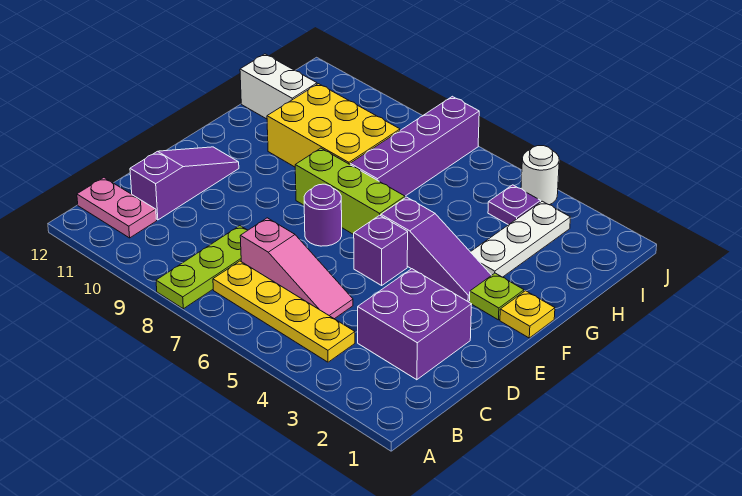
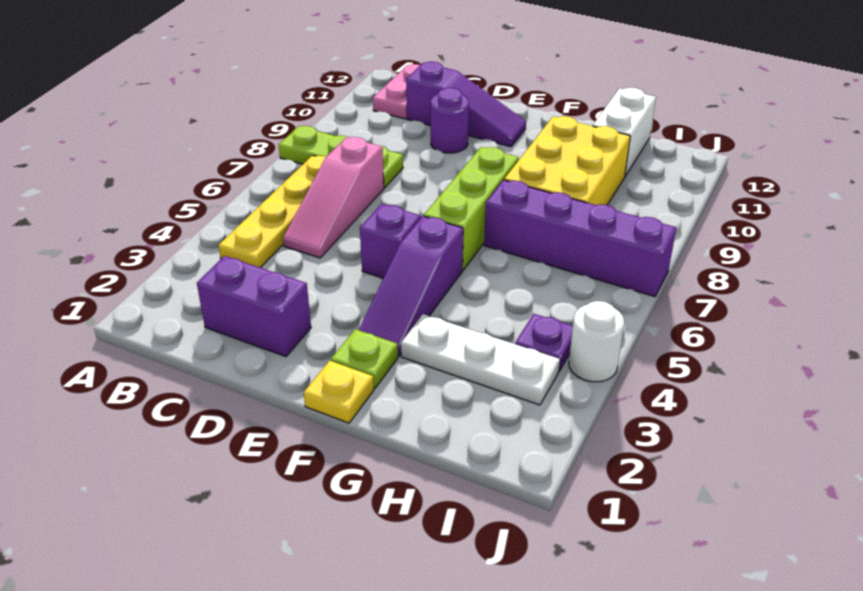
purple 2x2 brick [358,269,472,380] -> purple 1x2 brick [197,256,311,357]
purple 1x1 round brick [304,184,342,246] -> purple 1x1 round brick moved to [431,88,469,153]

